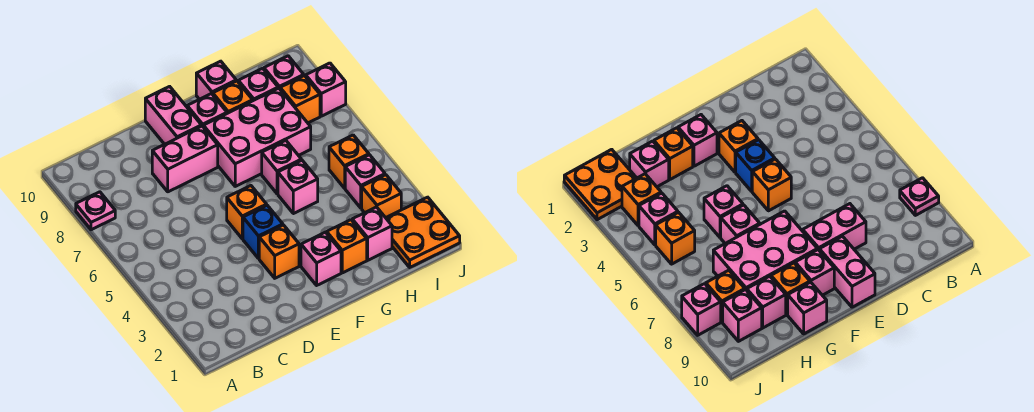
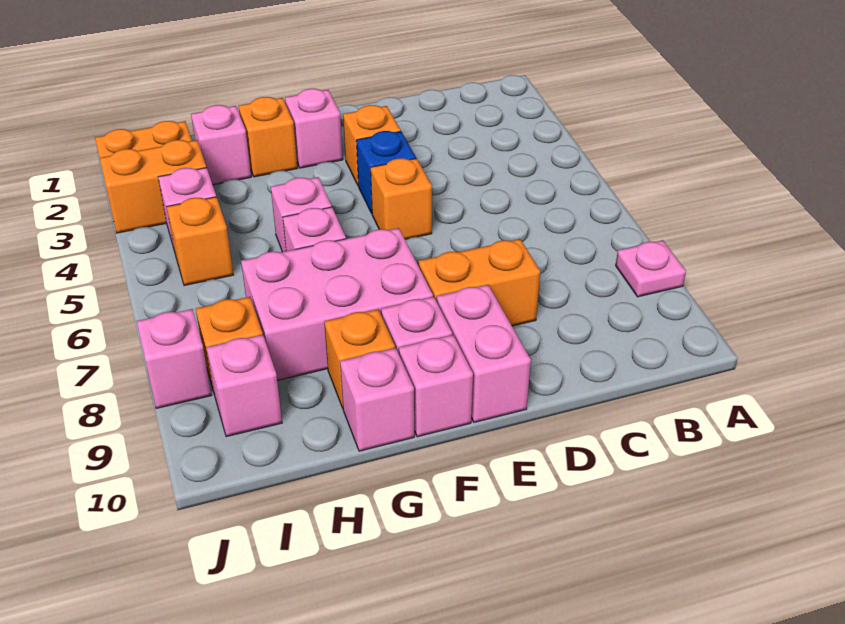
pink 1x2 brick [152,126,218,192] -> orange 1x2 brick [418,239,540,326]
pink 1x1 brick [238,68,278,101] -> pink 1x1 brick moved to [399,335,473,437]
orange 1x1 brick [362,175,401,218] -> orange 1x2 brick [100,140,206,233]

